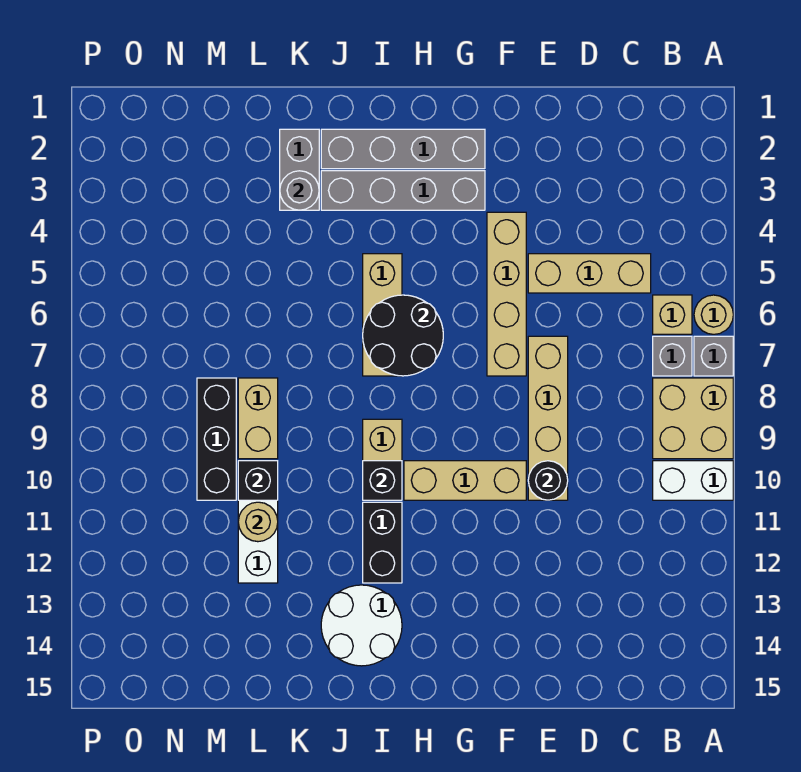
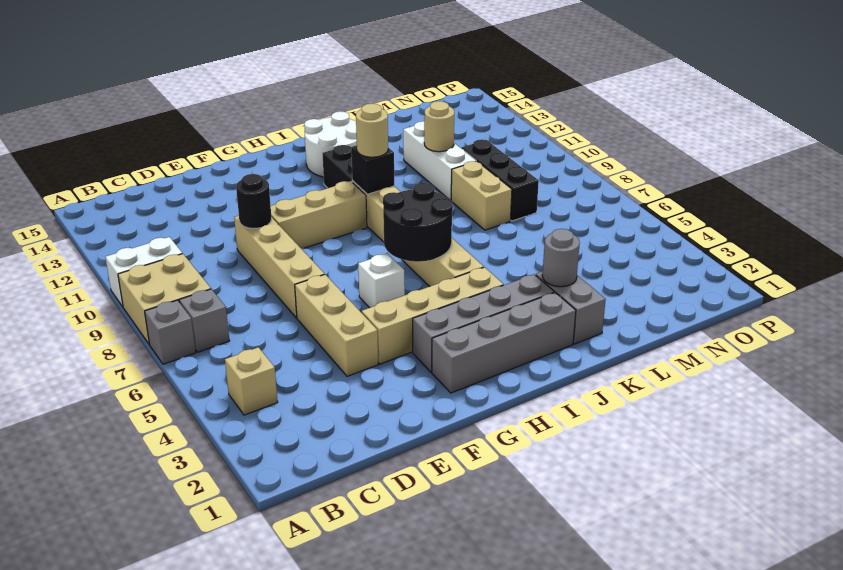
tan 1x1 round brick [694,295,733,334] -> tan 1x1 round brick moved to [356,104,388,157]
tan 1x1 brick [653,295,692,334] -> tan 1x1 brick moved to [225,347,278,415]
tan 1x3 brick [528,254,651,293] -> tan 1x3 brick turned to [295,275,378,376]
tan 1x4 brick [487,212,526,376] -> tan 1x4 brick turned to [362,267,503,364]
none -> white 1x1 brick [358,253,405,308]
black 1x1 brick [238,461,278,500] -> none

